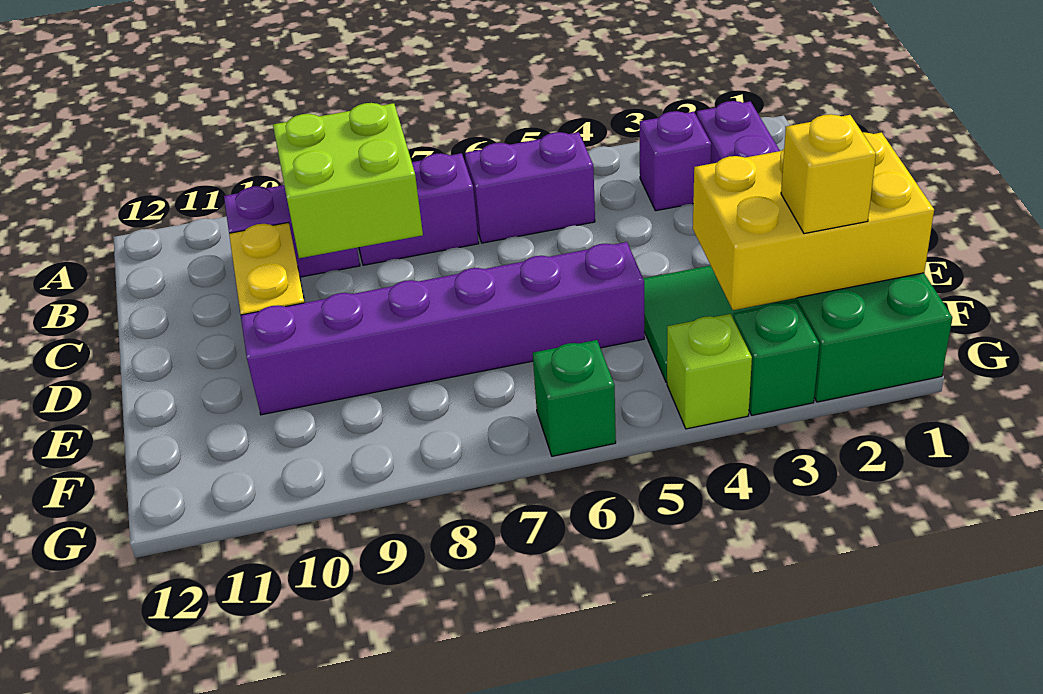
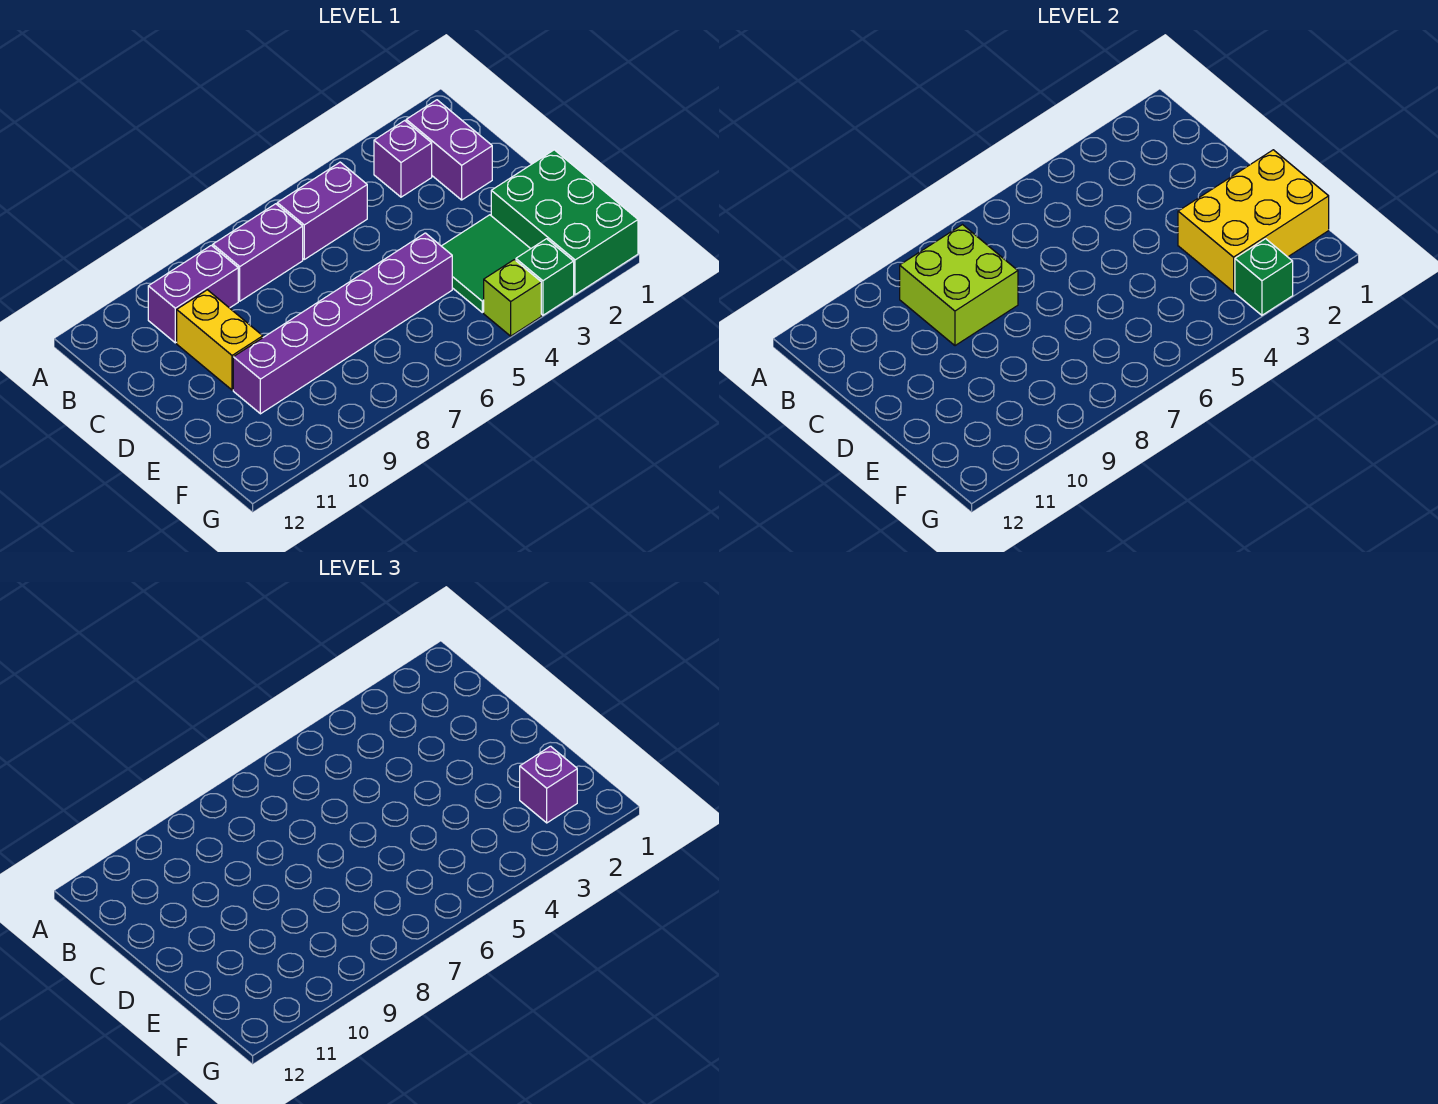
yellow 1x1 brick [781,114,876,234] -> purple 1x1 brick [520,746,577,823]
green 1x1 brick [533,340,616,456] -> green 1x1 brick moved to [1235,239,1293,315]

